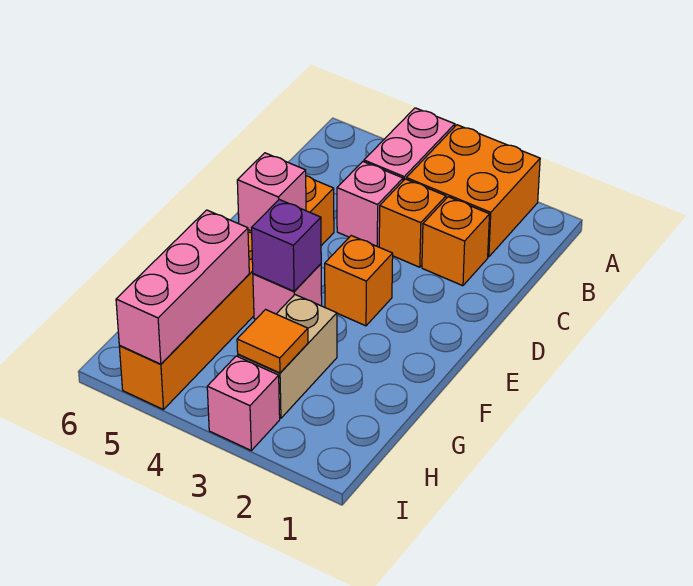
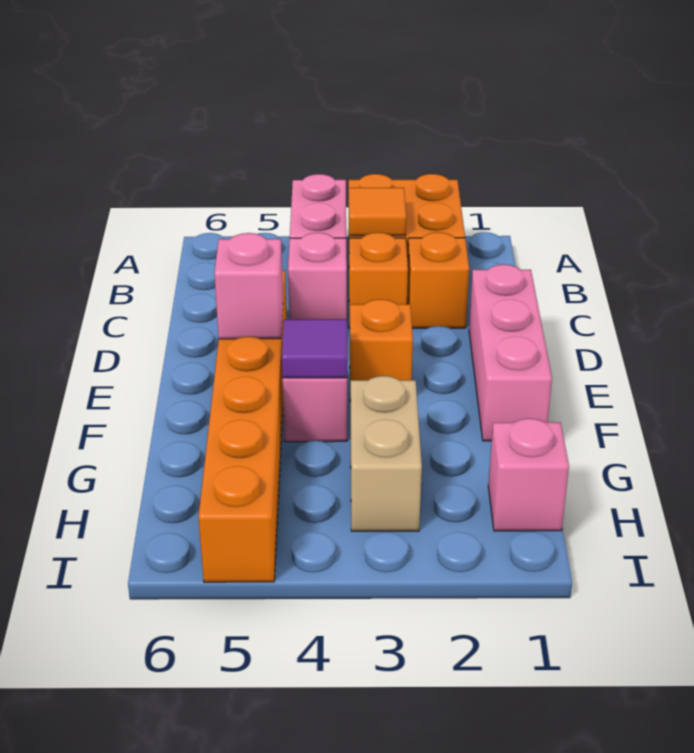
purple 1x1 brick [251,200,321,291] -> purple 1x1 tile [282,319,347,378]
pink 1x3 brick [116,210,249,364] -> pink 1x3 brick moved to [469,264,552,441]
orange 1x1 tile [237,310,308,373] -> orange 1x1 tile moved to [349,188,406,236]
pink 1x1 brick [207,356,280,450] -> pink 1x1 brick moved to [488,418,569,531]

